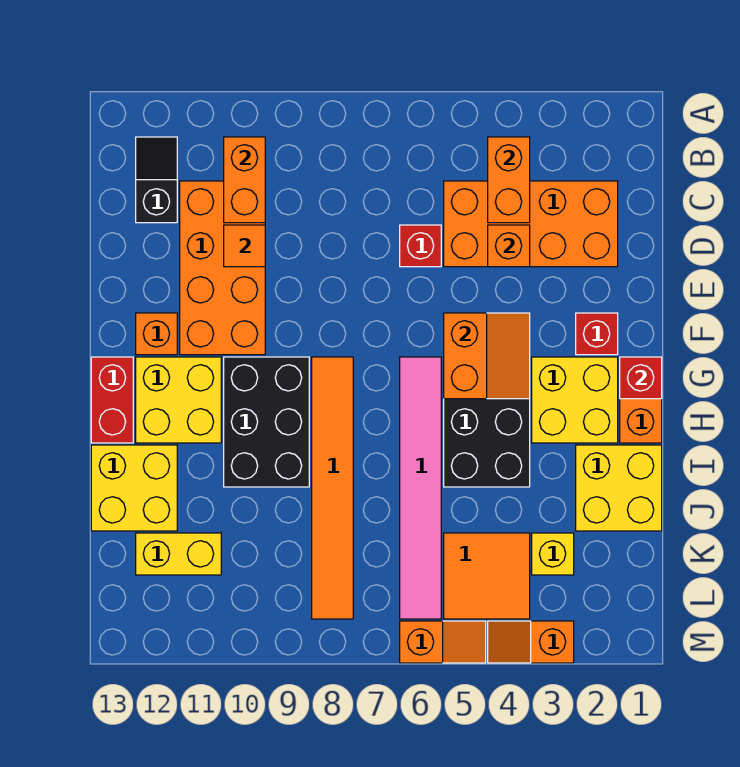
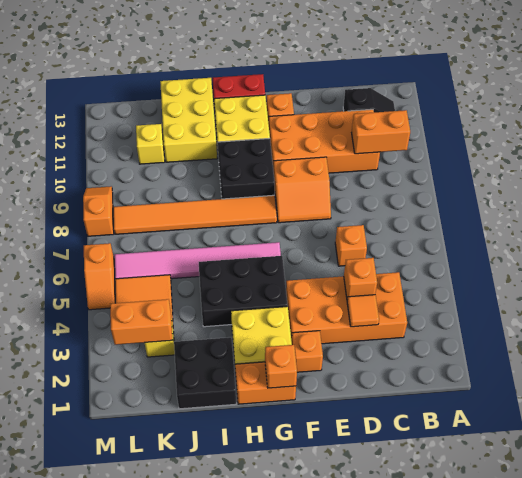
orange 1x2 brick [488,137,530,223] -> orange 1x2 brick moved to [110,299,172,345]
orange 2x4 brick [444,181,618,267] -> orange 2x4 brick turned to [286,272,407,344]
red 1x1 brick [400,225,441,267] -> orange 1x1 brick [335,225,367,266]
orange 1x1 tile [224,225,265,267] -> orange 1x1 tile moved to [347,295,379,327]
red 1x1 brick [576,313,618,355] -> orange 1x1 brick [291,331,323,372]
orange 2x2 slope [444,313,530,399] -> orange 2x2 slope moved to [274,157,331,223]
red 1x1 brick [620,357,662,399] -> orange 1x1 brick [265,345,297,388]
black 2x3 brick [224,357,309,487] -> black 2x2 brick [218,138,275,199]
yellow 2x2 brick [576,445,662,531] -> black 2x2 brick [174,337,237,409]
yellow 2x2 brick [91,445,177,531] -> yellow 2x3 brick [160,78,217,162]
yellow 1x2 brick [136,533,221,575] -> yellow 1x1 brick [136,124,165,164]
orange 1x2 slope [488,621,574,663] -> orange 1x2 slope moved to [83,186,114,236]

